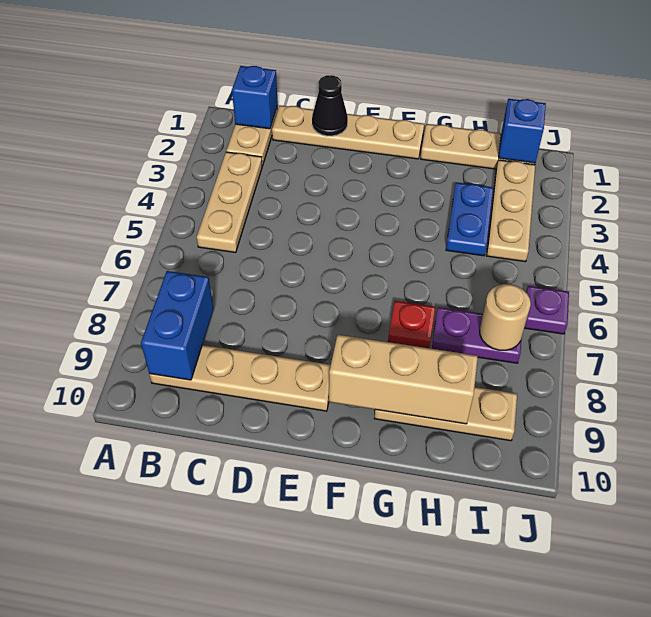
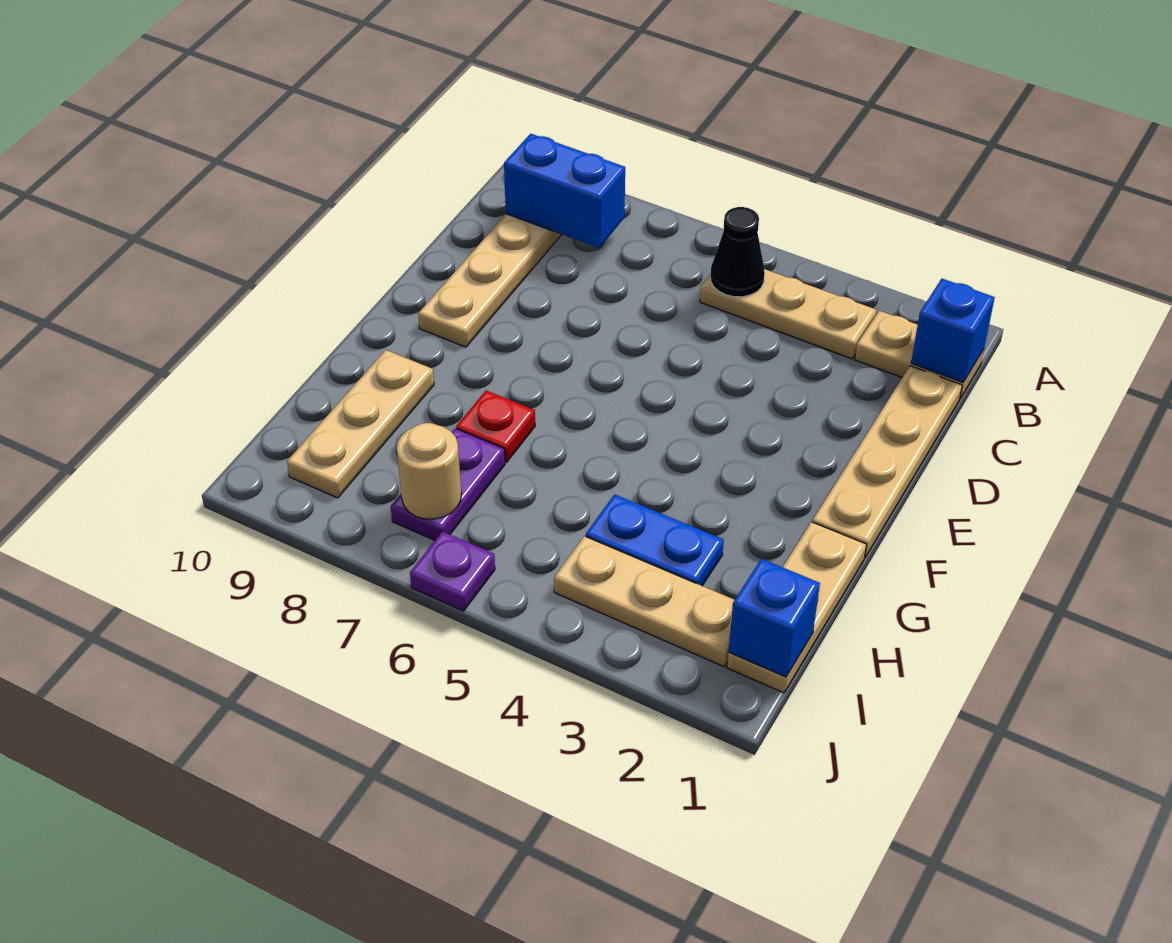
black 1x1 cone [312,75,348,136] -> black 1x1 cone moved to [711,207,765,297]
tan 1x3 brick [329,335,478,424] -> none

